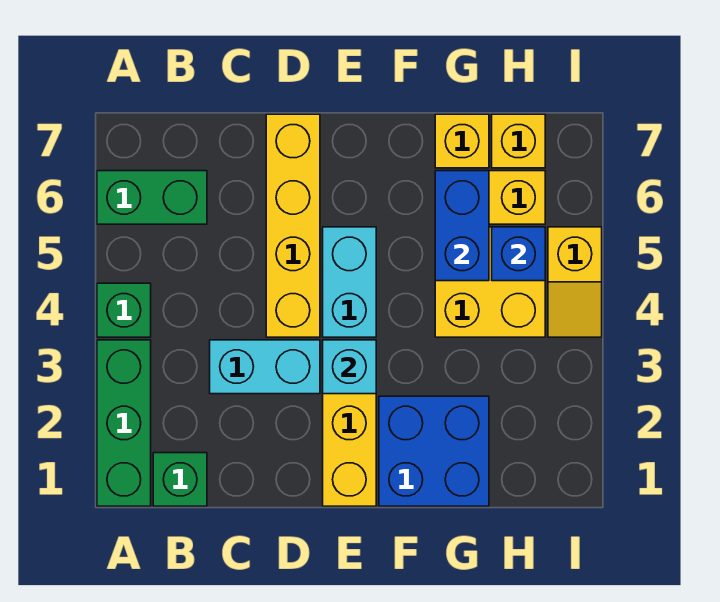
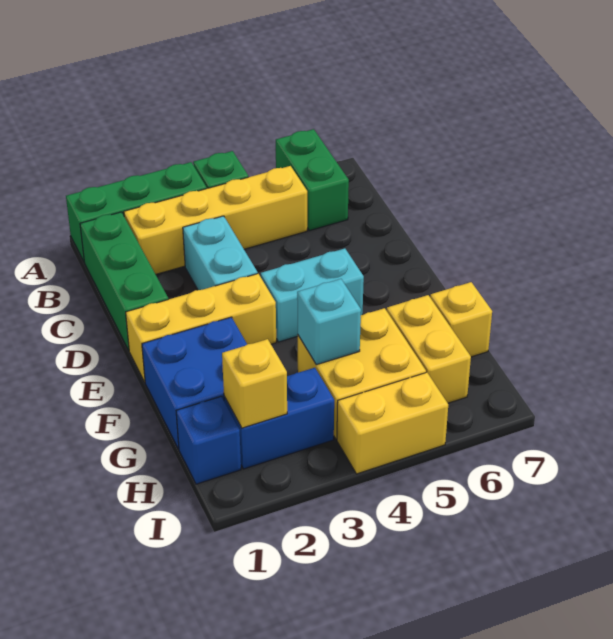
green 1x1 brick [153,453,207,506] -> green 1x3 brick [80,212,168,350]
yellow 1x4 brick [266,114,320,337] -> yellow 1x4 brick moved to [124,166,307,274]
cyan 1x1 brick [323,340,376,394] -> cyan 1x1 brick moved to [297,279,361,365]
blue 1x2 brick [435,171,489,281] -> blue 1x2 brick moved to [224,368,334,469]
blue 1x1 brick [492,227,545,281] -> blue 1x1 brick moved to [176,396,241,484]
yellow 1x1 brick [492,114,545,168] -> yellow 1x1 brick moved to [222,339,287,428]
yellow 1x2 slope [548,227,602,337] -> yellow 1x2 brick [337,372,448,474]

